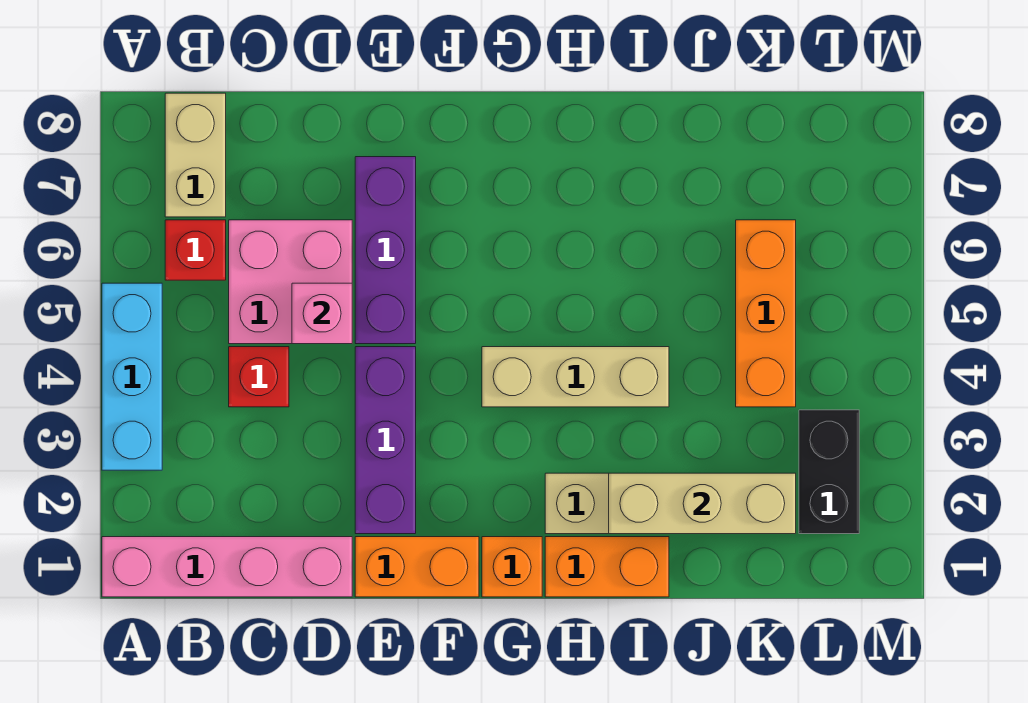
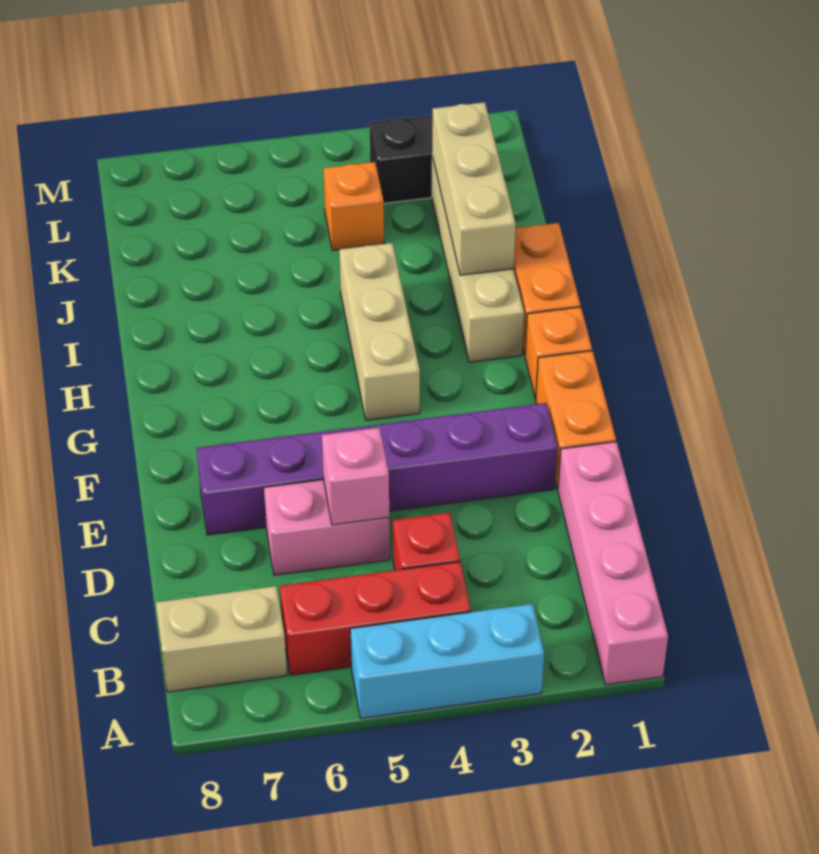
red 1x1 brick [165,220,226,280] -> red 1x3 brick [280,562,471,675]
pink 2x2 brick [229,220,352,344] -> pink 1x2 brick [264,480,390,575]
orange 1x3 brick [736,220,796,407] -> orange 1x1 brick [323,162,384,250]

